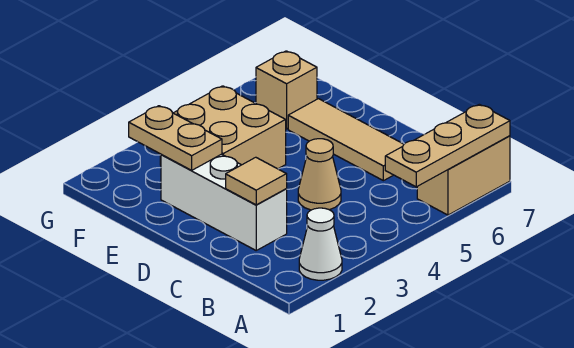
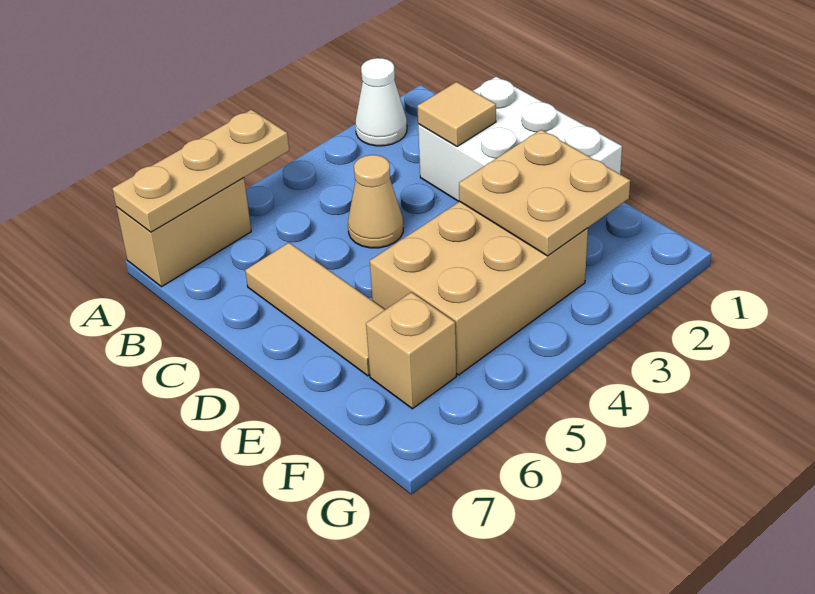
white 1x3 brick [161,154,287,250] -> white 2x3 brick [418,76,622,202]
tan 1x2 plate [129,106,222,170] -> tan 2x2 plate [459,130,630,256]
tan 2x2 brick [160,86,286,169] -> tan 2x3 brick [370,202,588,375]

